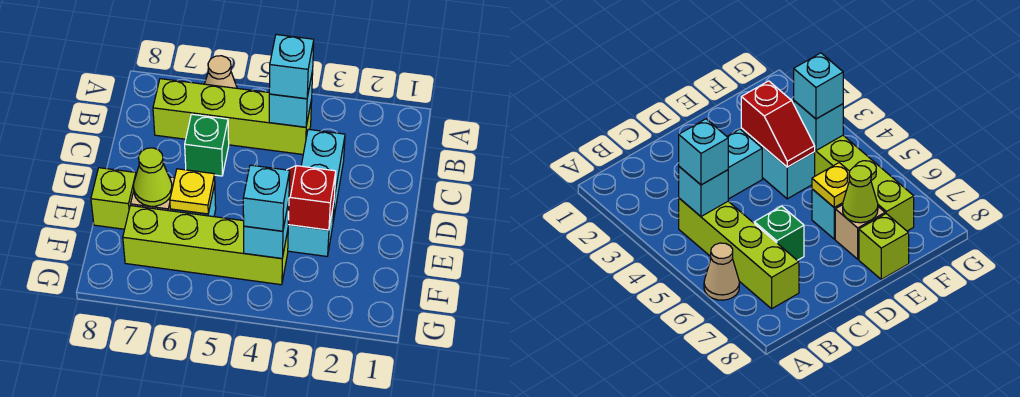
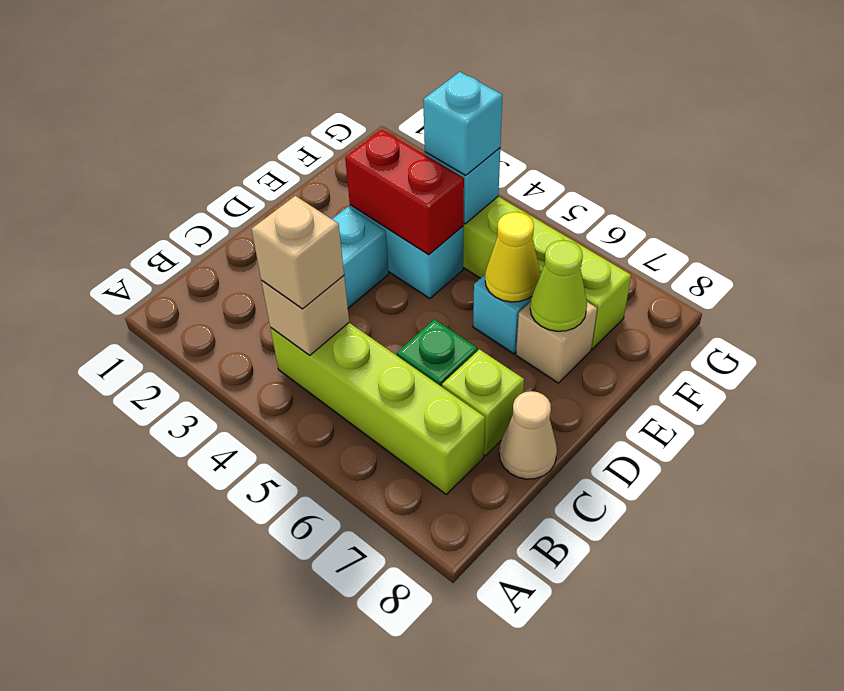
tan 1x1 cone [205,56,237,88] -> tan 1x1 cone moved to [499,391,557,479]
cyan 1x1 brick [269,71,313,127] -> tan 1x1 brick [261,276,349,355]
cyan 1x1 brick [269,35,314,99] -> tan 1x1 brick [251,196,344,309]
red 1x2 slope [287,166,336,230] -> red 1x2 brick [345,129,464,255]
yellow 1x1 plate [170,169,215,214] -> yellow 1x1 cone [485,212,540,302]
lime 1x1 brick [91,168,136,229] -> lime 1x1 brick moved to [442,349,524,456]

